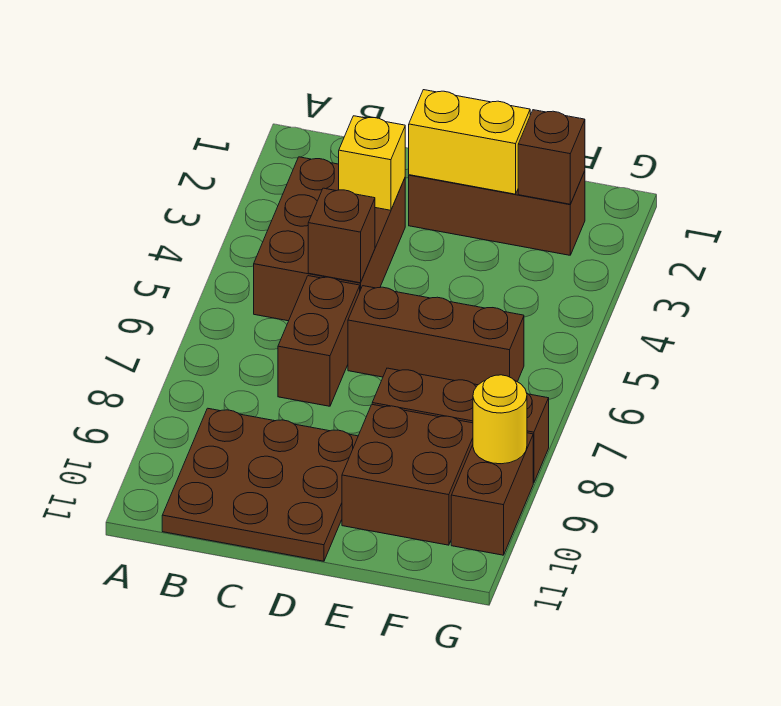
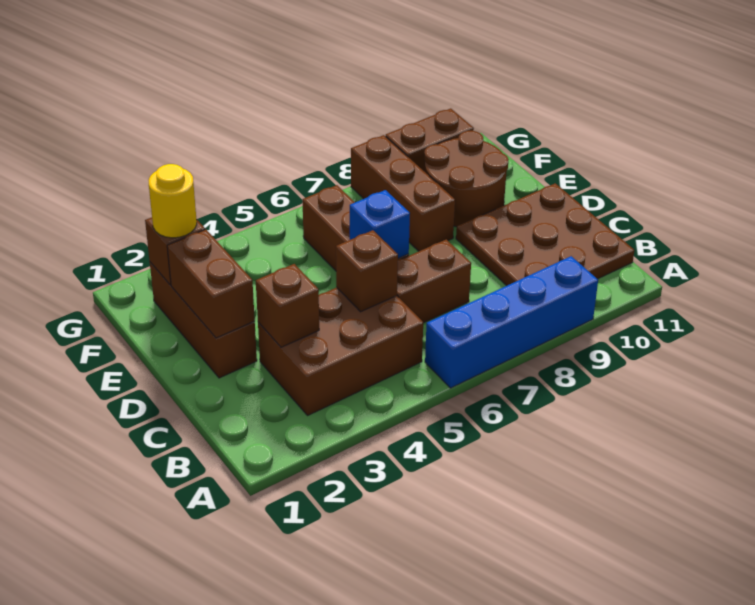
none -> blue 1x4 brick [425,256,598,388]
yellow 1x1 brick [339,116,405,210] -> brown 1x1 brick [256,264,319,347]
yellow 1x2 brick [409,90,530,194] -> brown 1x2 brick [167,230,255,338]
none -> blue 1x1 brick [350,190,410,258]
brown 2x2 brick [342,405,473,545] -> brown 2x2 round brick [424,131,509,227]
yellow 1x1 round brick [473,375,527,464] -> yellow 1x1 round brick moved to [149,164,197,238]

